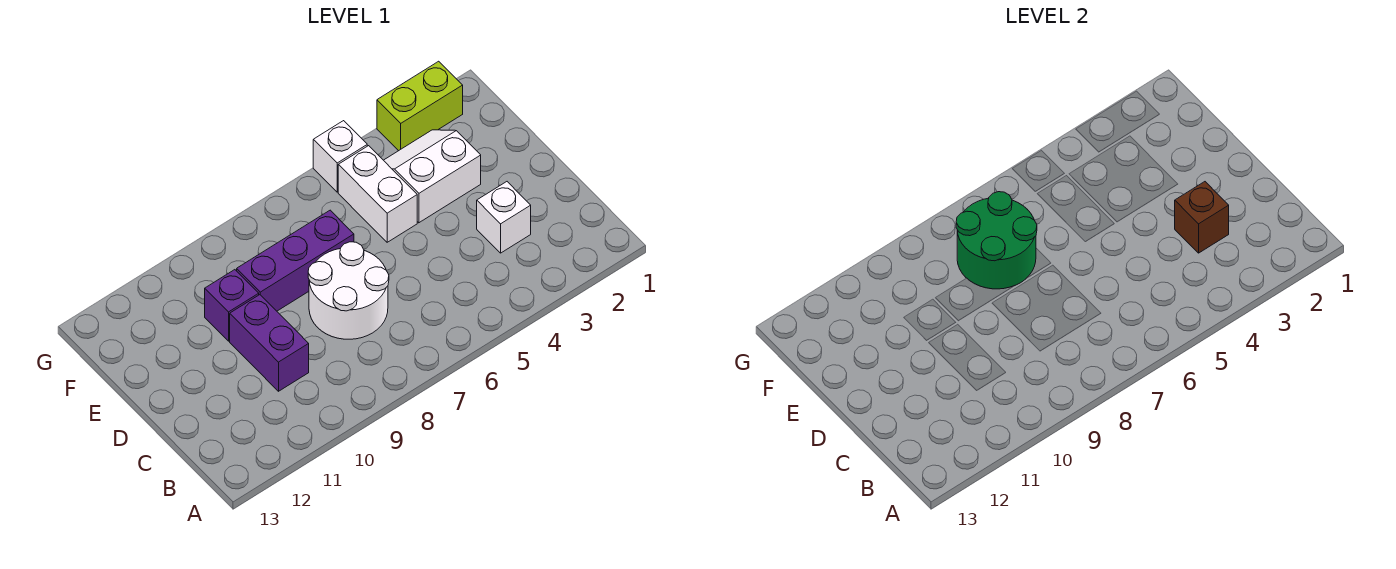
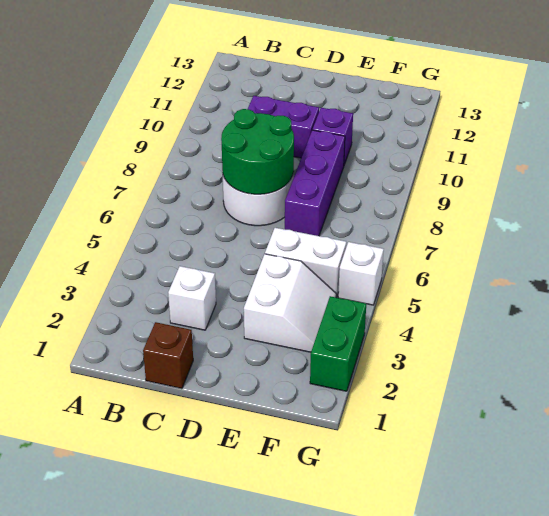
brown 1x1 brick [1175,182,1229,253] -> brown 1x1 brick moved to [143,322,193,389]
green 2x2 round brick [956,192,1037,289] -> green 2x2 round brick moved to [221,109,294,194]
lime 1x2 brick [377,61,463,151] -> green 1x2 brick [310,296,366,391]

